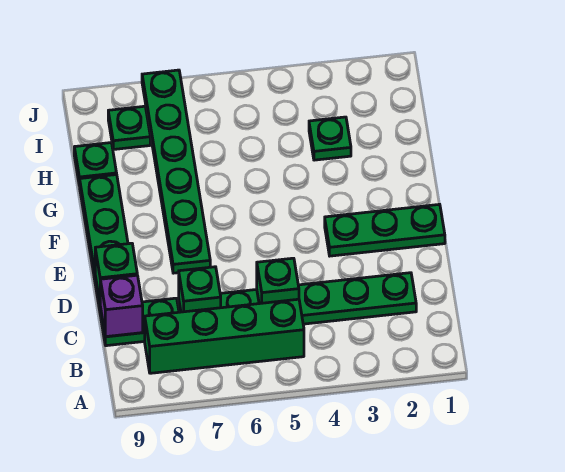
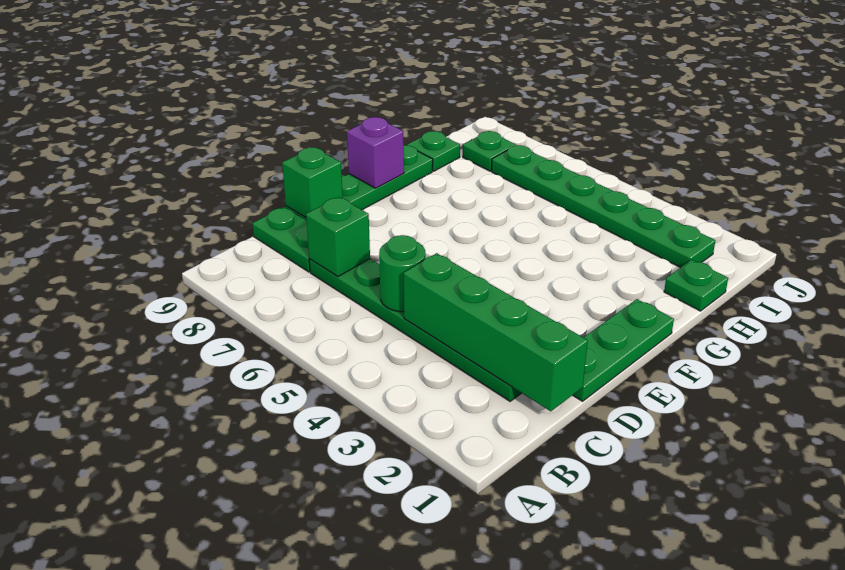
green 1x4 brick [145,299,304,373] -> green 1x4 brick moved to [404,253,588,411]
green 1x1 brick [257,258,299,304] -> green 1x1 round brick [379,235,425,312]
purple 1x1 brick [100,275,143,337] -> purple 1x1 brick moved to [347,117,404,188]
green 1x3 plate [325,204,445,256] -> green 1x3 plate turned to [573,299,674,401]
green 1x6 plate [142,70,210,273] -> green 1x6 plate turned to [491,145,715,268]
green 1x1 plate [309,117,351,160] -> green 1x1 plate moved to [664,260,728,311]

